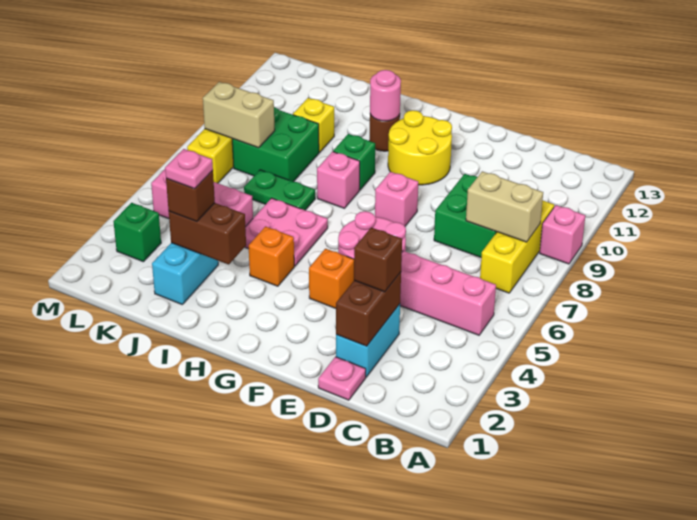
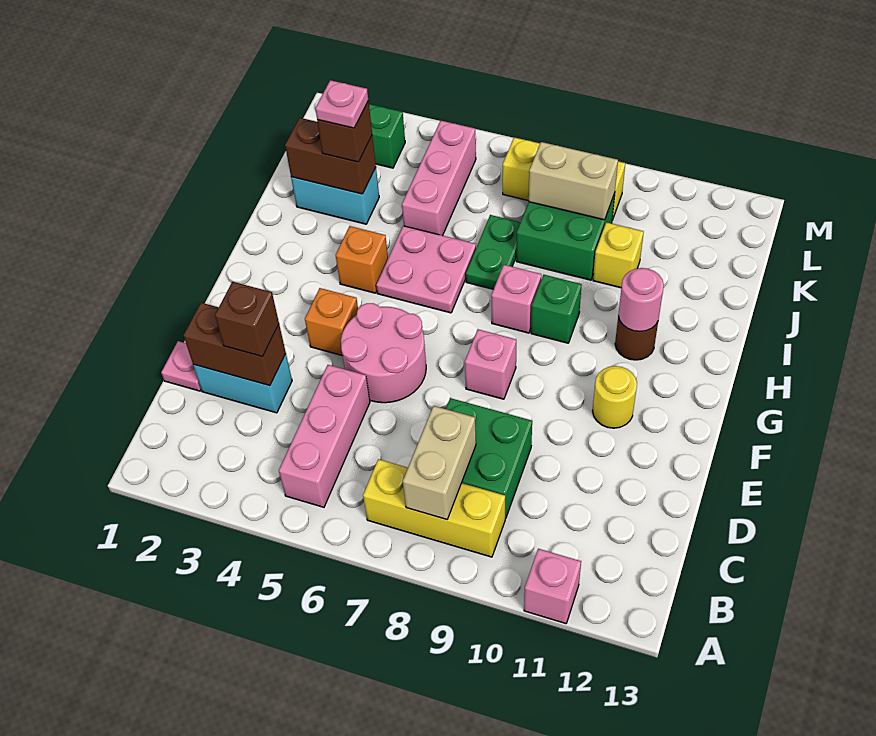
pink 1x1 brick [540,205,585,264] -> pink 1x1 brick moved to [524,549,581,624]
yellow 2x2 round brick [388,110,452,185] -> yellow 1x1 round brick [593,366,637,428]
brown 1x2 brick [169,203,246,265] -> brown 1x2 brick turned to [285,118,376,194]
tan 1x2 brick [203,82,275,148] -> tan 1x2 brick turned to [529,142,618,220]

